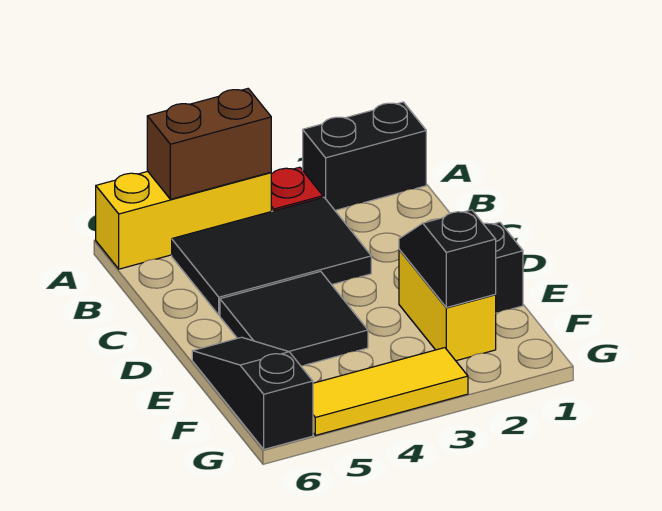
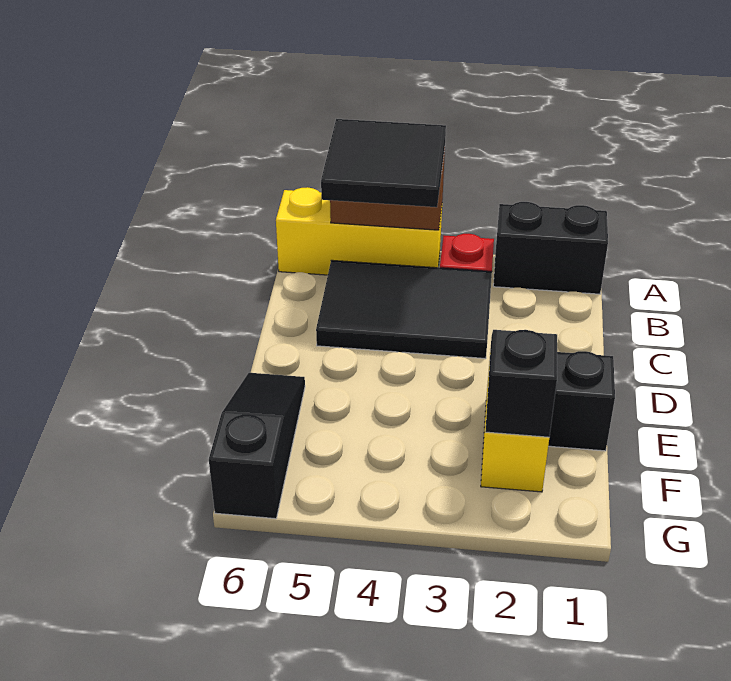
black 2x2 tile [220,271,368,366] -> black 2x2 tile moved to [321,119,446,207]
yellow 1x3 tile [313,348,468,435] -> none

